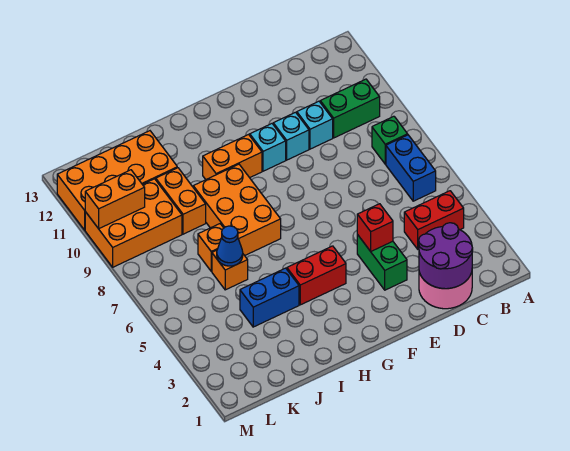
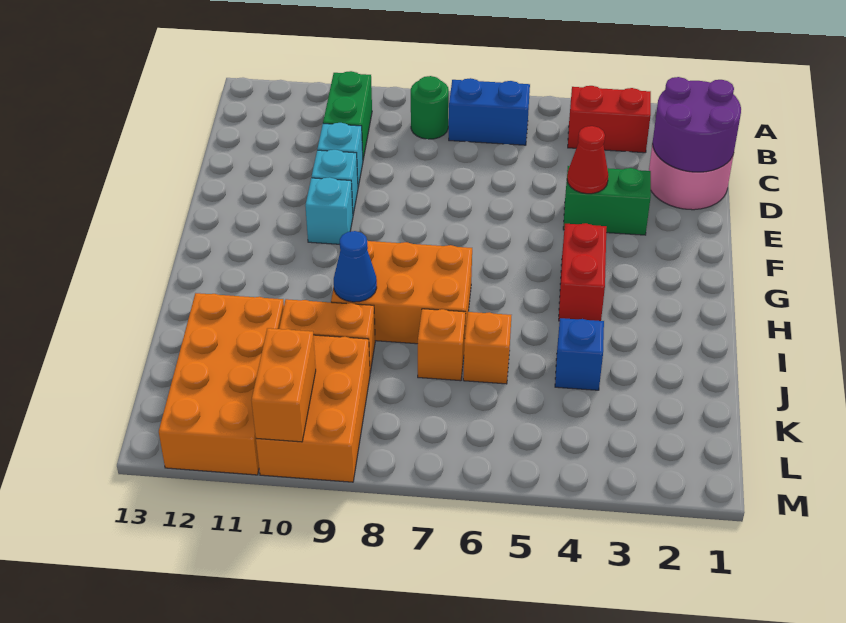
red 1x2 brick [404,191,464,249] -> red 1x2 brick turned to [568,86,651,153]
green 1x1 brick [372,116,408,164] -> green 1x1 round brick [411,76,449,139]
red 1x1 brick [357,204,393,251] -> red 1x1 cone [567,126,608,194]
orange 1x2 brick [203,135,262,179] -> none
blue 1x2 brick [240,268,299,327] -> blue 1x1 brick [555,318,604,390]
blue 1x1 cone [217,226,243,266] -> blue 1x1 cone moved to [334,231,377,302]

